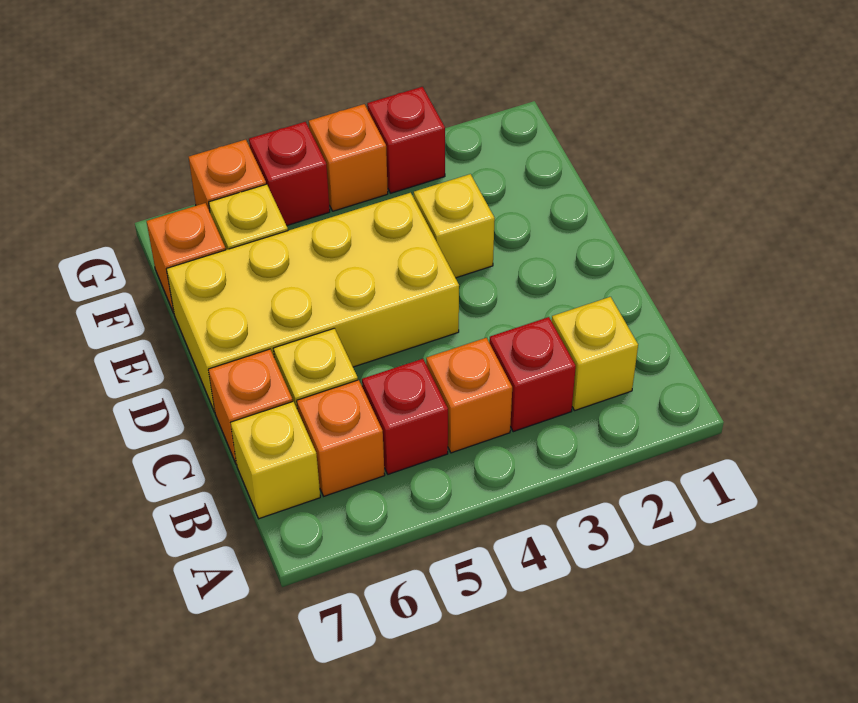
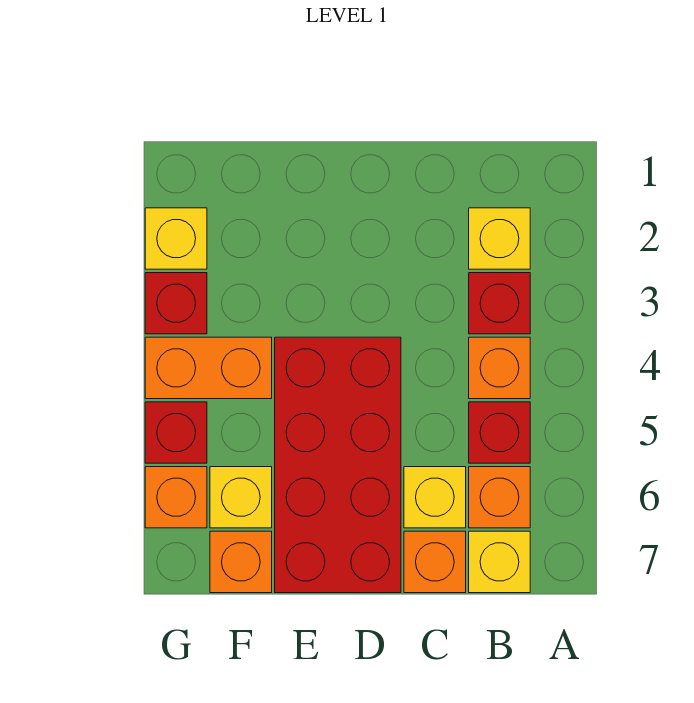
yellow 2x4 brick [166,193,459,412] -> red 2x4 brick [275,337,401,593]
yellow 1x1 brick [414,174,495,278] -> yellow 1x1 brick moved to [145,208,207,269]
orange 1x1 brick [309,104,388,211] -> orange 1x2 brick [145,337,272,399]

